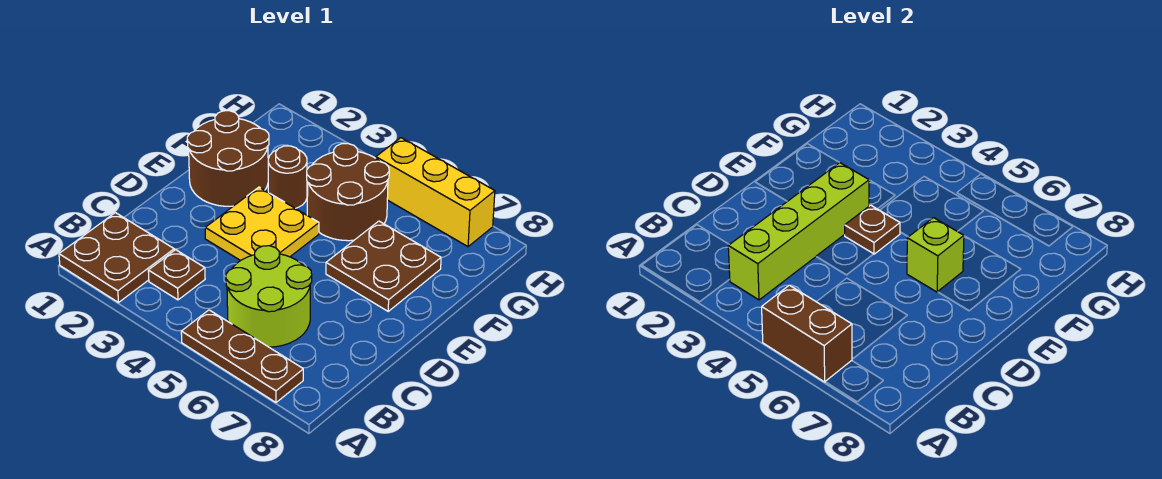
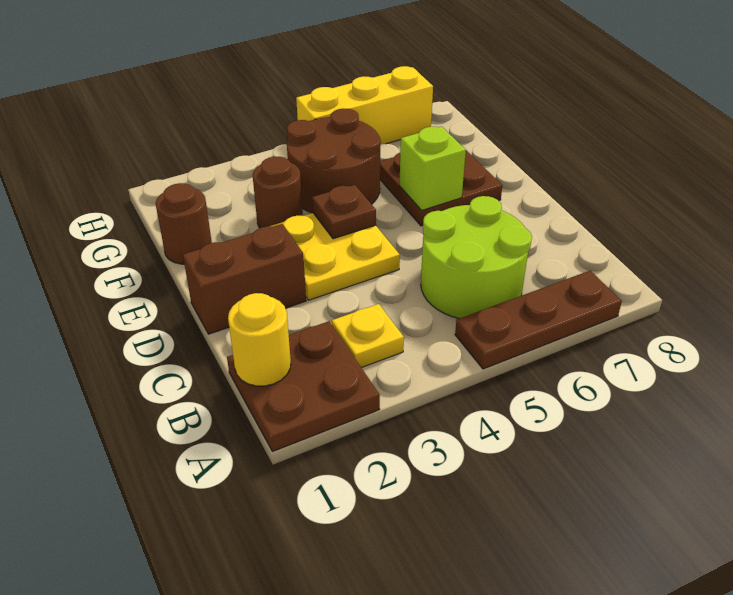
brown 1x2 brick [762,285,852,382] -> brown 1x2 brick moved to [183,224,306,334]
none -> yellow 1x1 round brick [228,293,291,386]
brown 1x1 plate [148,250,205,300] -> yellow 1x1 plate [332,304,404,368]
lime 1x4 brick [728,163,869,300] -> none
brown 2x2 round brick [187,111,269,206] -> brown 1x1 round brick [156,183,212,264]

